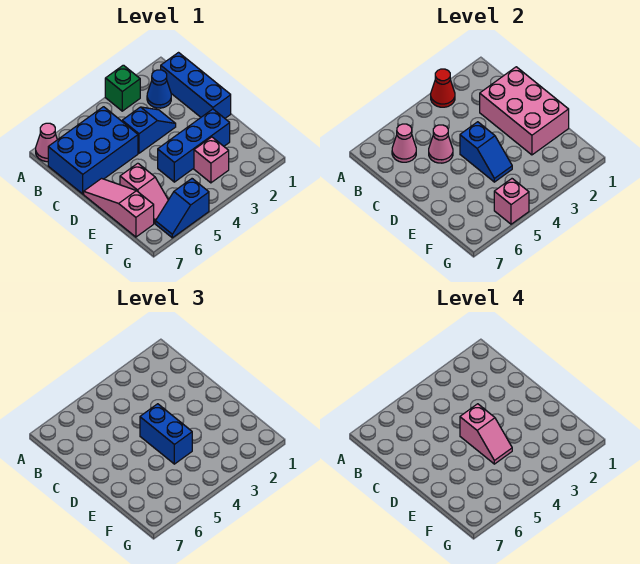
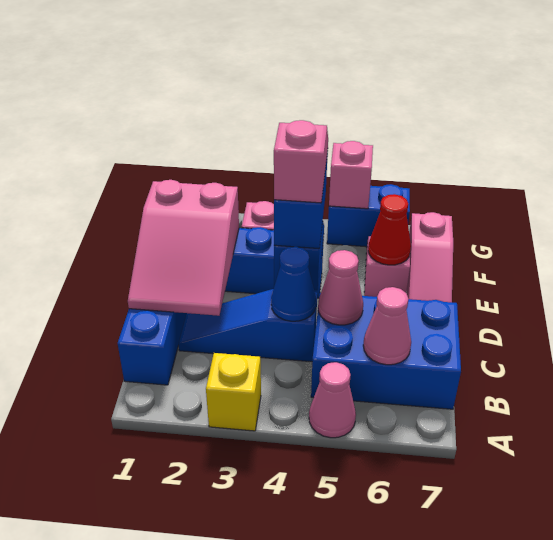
green 1x1 brick [105,65,140,111] -> yellow 1x1 brick [206,353,261,431]
red 1x1 cone [431,69,455,107] -> red 1x1 cone moved to [368,194,411,265]
pink 1x1 cone [36,123,57,162] -> pink 1x1 cone moved to [309,362,356,438]
blue 1x1 cone [147,70,171,108] -> blue 1x1 cone moved to [271,247,316,321]
pink 2x3 brick [480,67,569,155] -> pink 2x3 slope [128,180,239,316]
blue 1x2 slope [122,107,176,153] -> blue 1x3 slope [179,289,317,362]
blue 1x2 slope [156,179,209,238] -> blue 1x2 brick [327,184,410,247]

